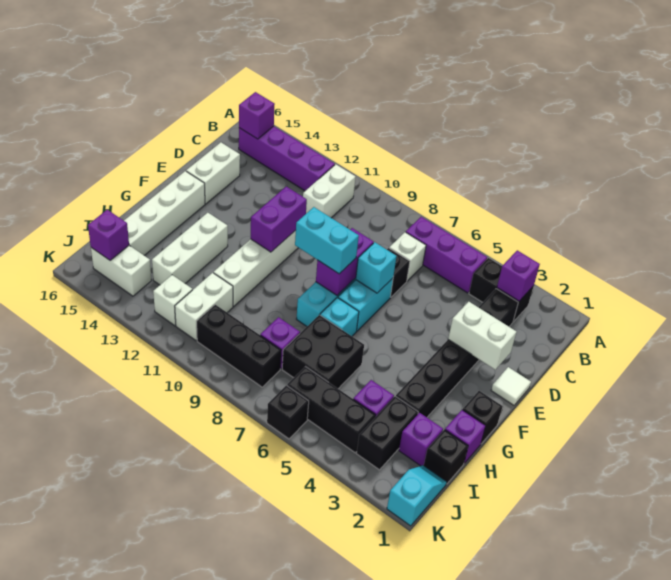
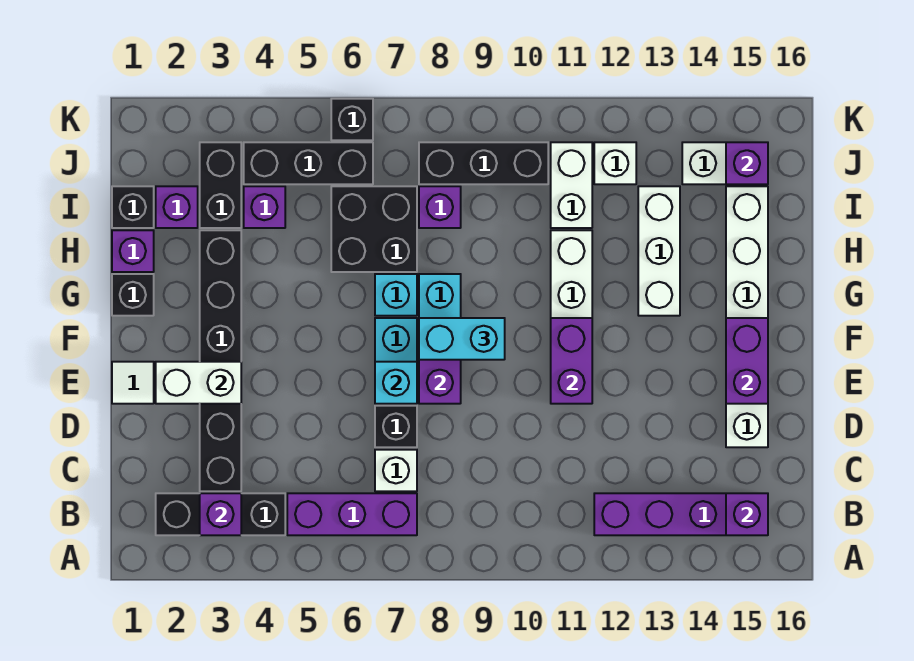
black 1x2 brick [469,258,534,322] -> black 1x3 brick [156,493,285,535]
white 1x2 brick [303,164,355,218] -> none
none -> purple 1x2 brick [726,318,768,404]
cyan 1x2 slope [387,465,447,526] -> none

